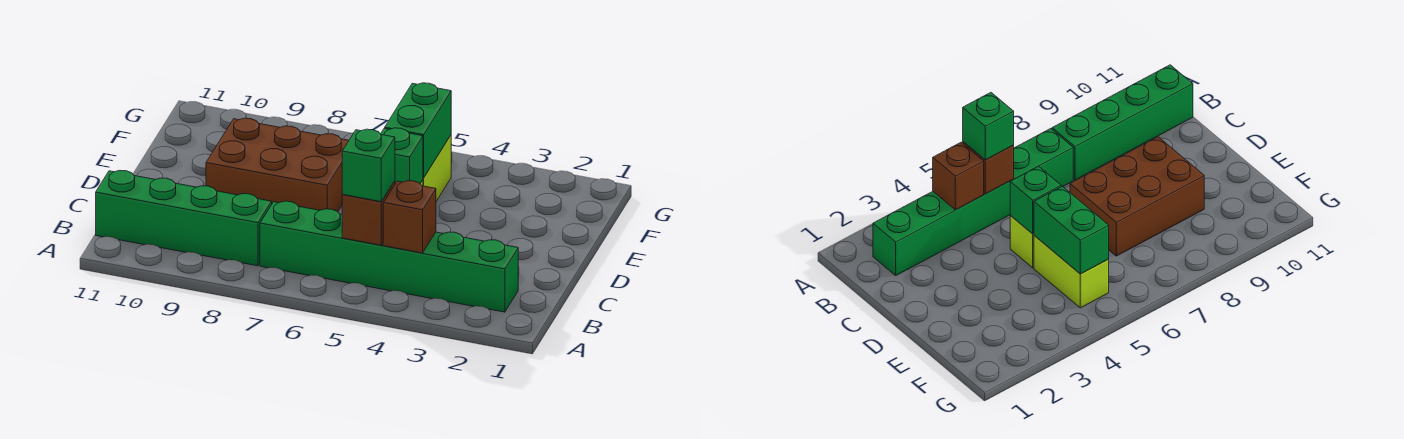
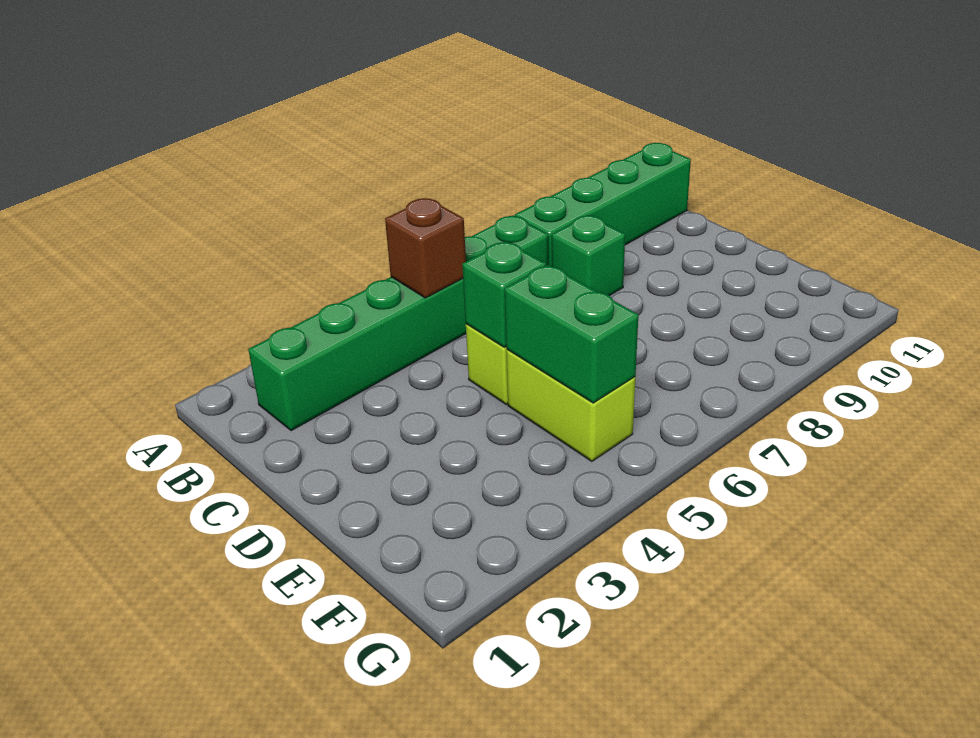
brown 1x1 brick [383,181,436,253] -> none
green 1x1 brick [342,129,395,202] -> green 1x1 brick moved to [552,215,625,296]
brown 2x3 brick [206,118,349,212] -> none

